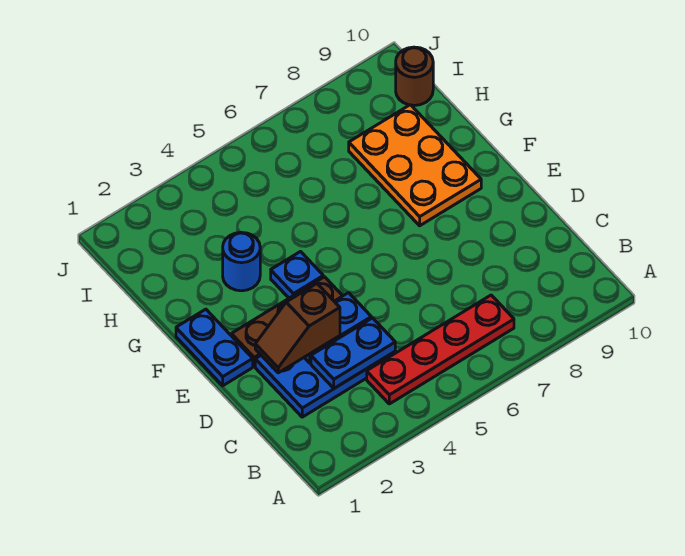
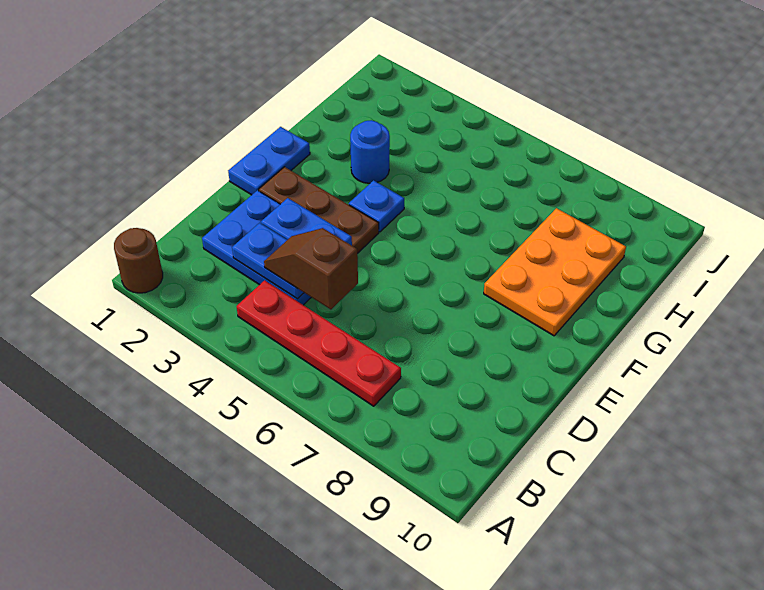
brown 1x2 slope [255,284,340,373] -> brown 1x2 slope moved to [264,228,358,309]
brown 1x1 round brick [396,47,433,105] -> brown 1x1 round brick moved to [114,228,163,293]

